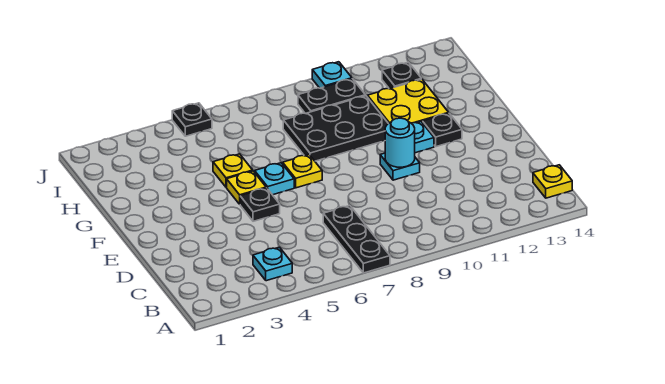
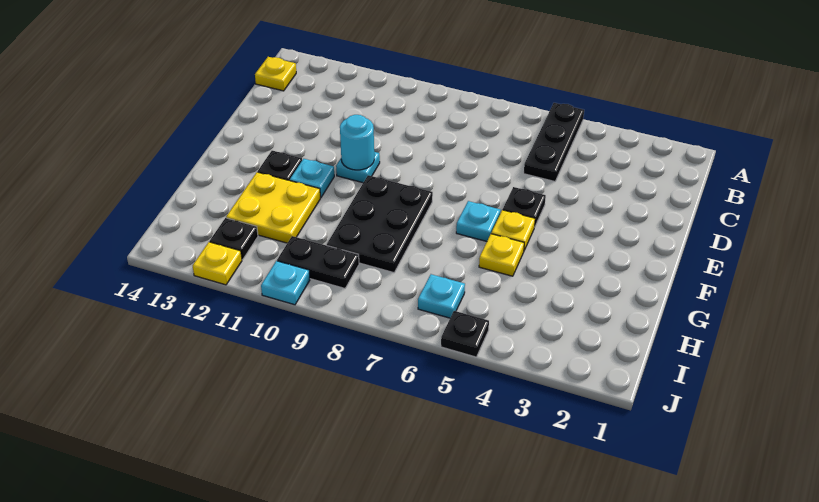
black 1x3 plate [323,206,390,273] -> black 1x3 plate moved to [524,103,584,181]
cyan 1x1 plate [253,247,292,281] -> cyan 1x1 plate moved to [418,274,465,318]
yellow 1x1 plate [283,155,322,188] -> yellow 1x1 plate moved to [193,242,242,285]
black 2x3 plate [283,96,388,161] -> black 2x3 plate turned to [327,175,433,273]

